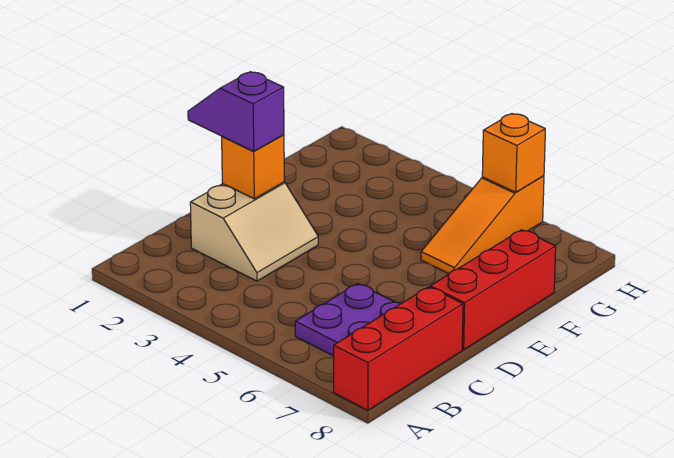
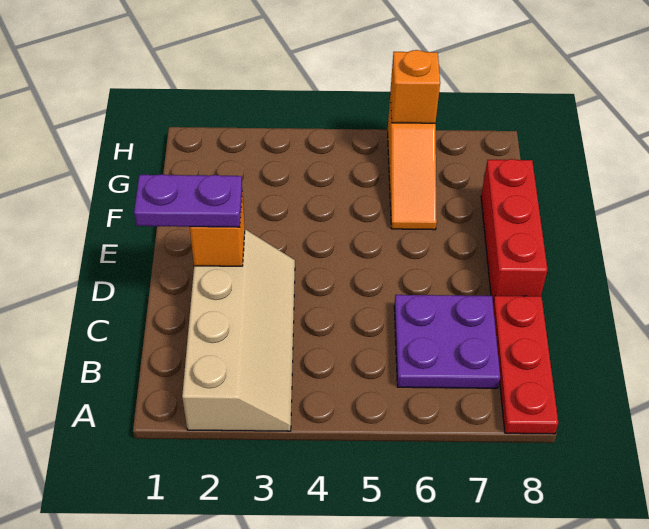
red 1x3 brick [334,287,463,410] -> red 1x3 plate [493,296,558,434]
tan 2x2 slope [190,182,318,281] -> tan 2x4 slope [182,230,295,431]
purple 1x2 slope [188,72,284,151] -> purple 1x2 plate [134,174,242,227]

